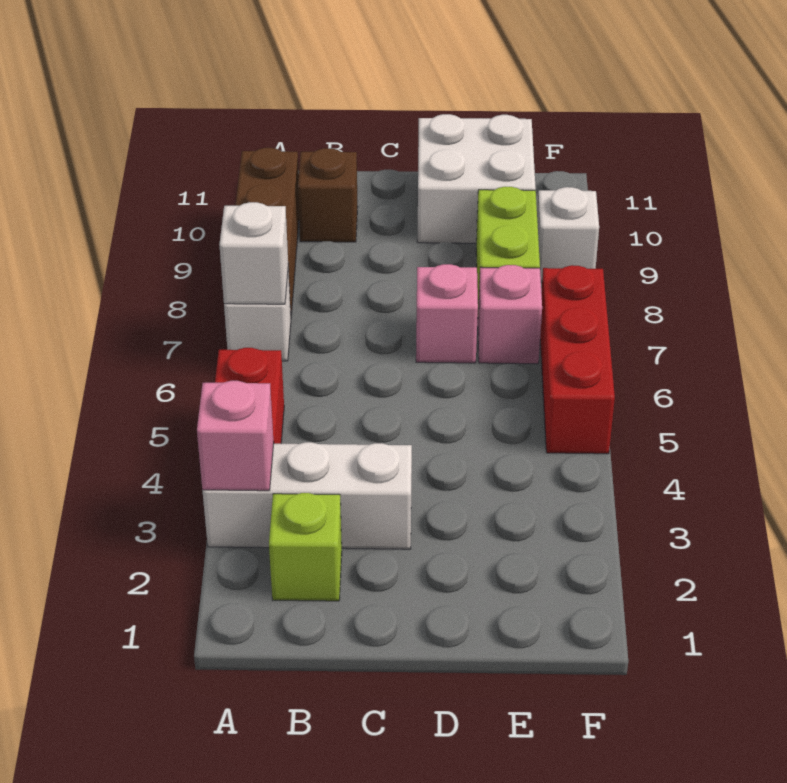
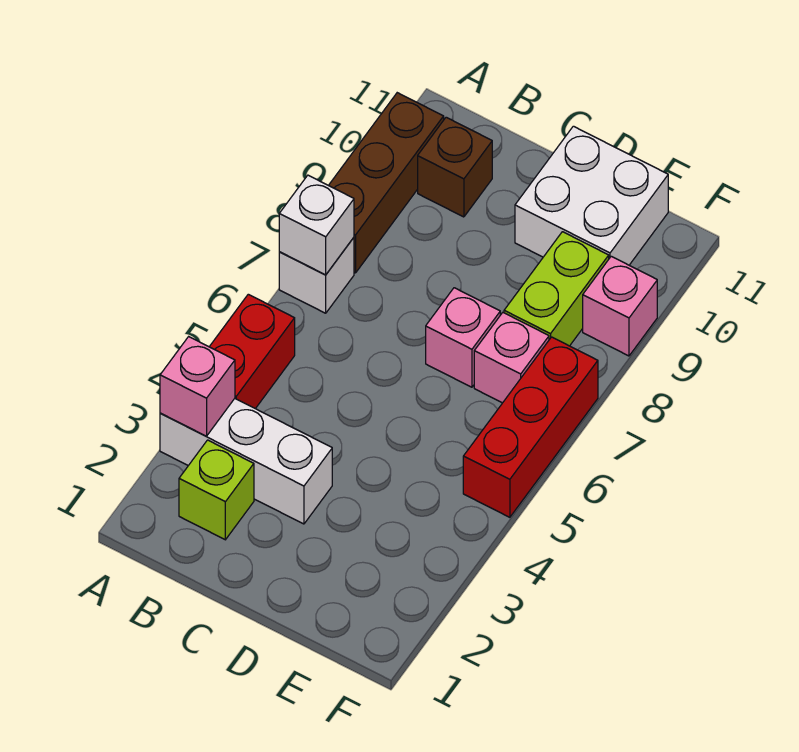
white 1x1 brick [537,187,599,282] -> pink 1x1 brick [583,256,657,356]

